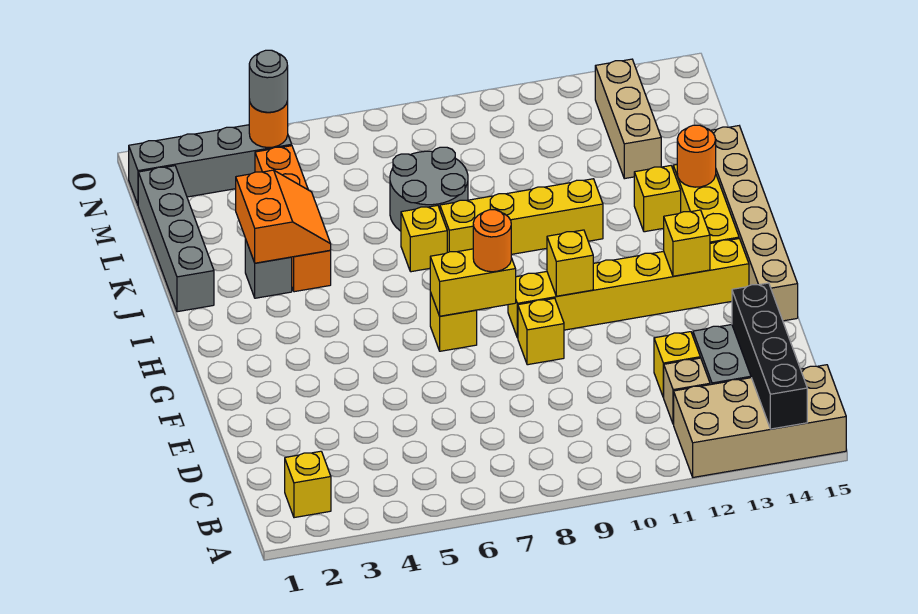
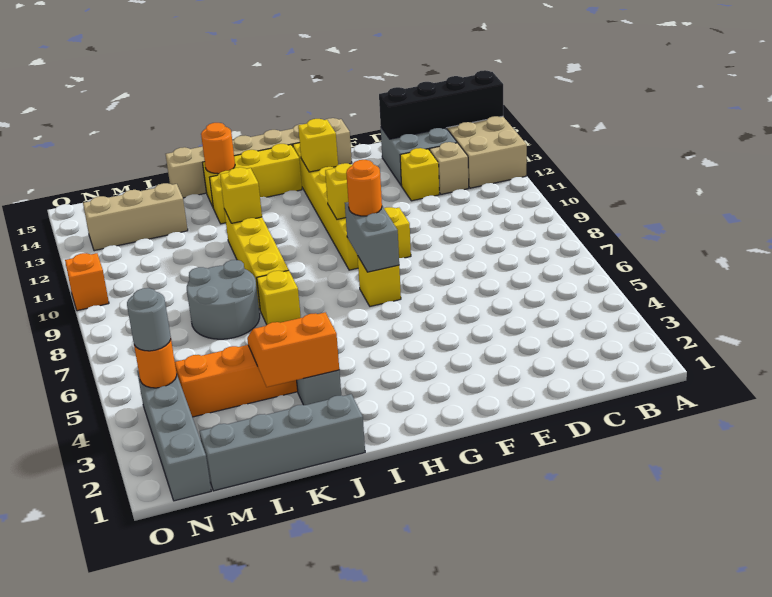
yellow 1x1 brick [285,451,331,518] -> yellow 1x1 brick moved to [220,167,262,223]
yellow 1x2 brick [430,249,516,316] -> grey 1x2 brick [345,202,399,272]
none -> orange 1x1 brick [65,253,109,311]

